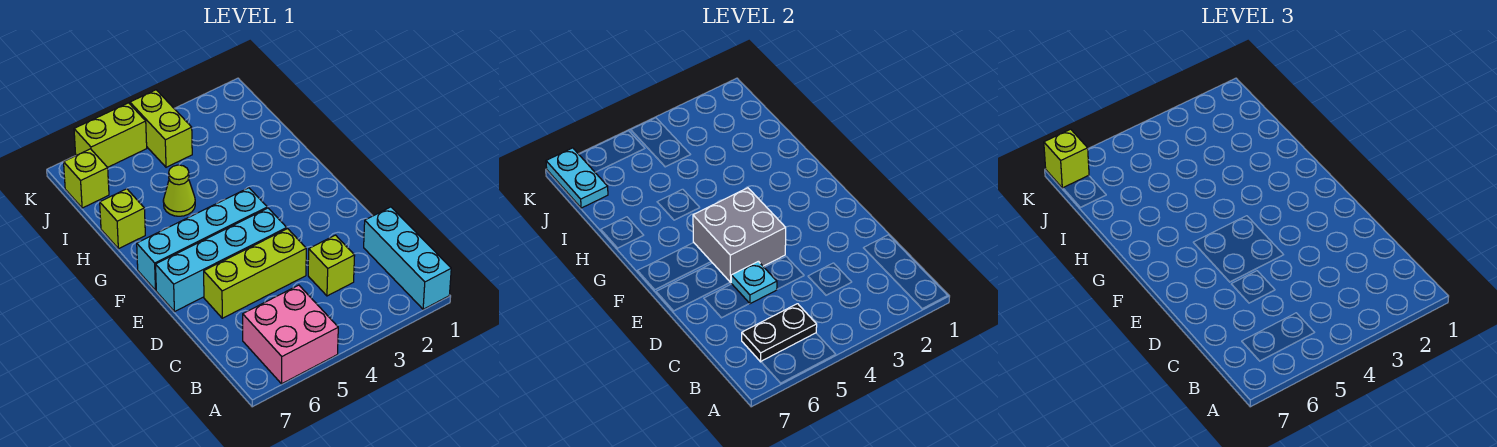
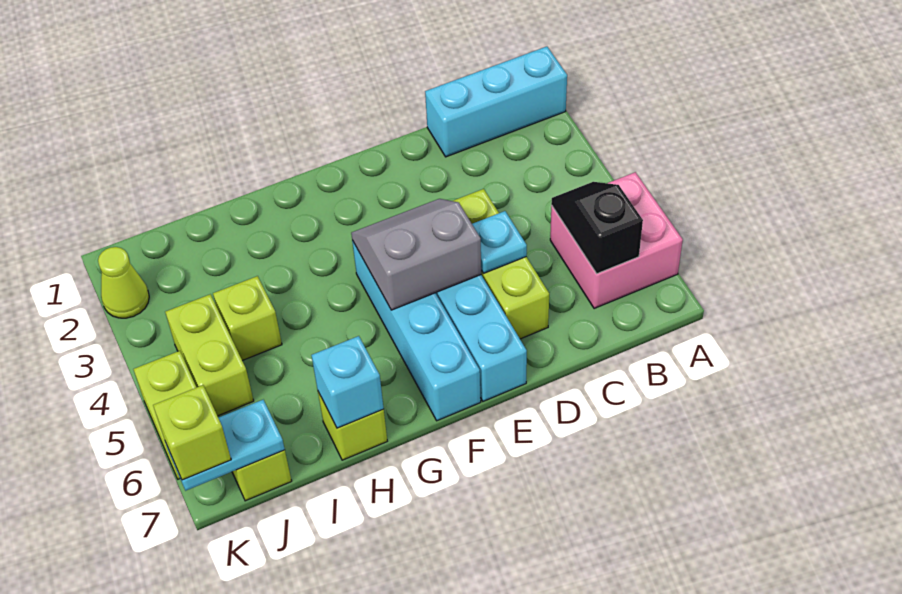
black 1x2 plate [742,304,817,362] -> black 1x2 slope [551,182,643,274]
lime 1x1 brick [308,235,355,296] -> lime 1x1 brick moved to [213,276,282,361]
grey 2x2 brick [693,188,786,283] -> grey 2x2 slope [351,199,481,310]
lime 1x1 cone [163,165,195,216] -> lime 1x1 cone moved to [98,247,149,318]
none -> cyan 1x1 brick [311,336,384,428]
lime 1x2 brick [130,90,192,167] -> lime 1x2 brick turned to [165,294,254,416]

